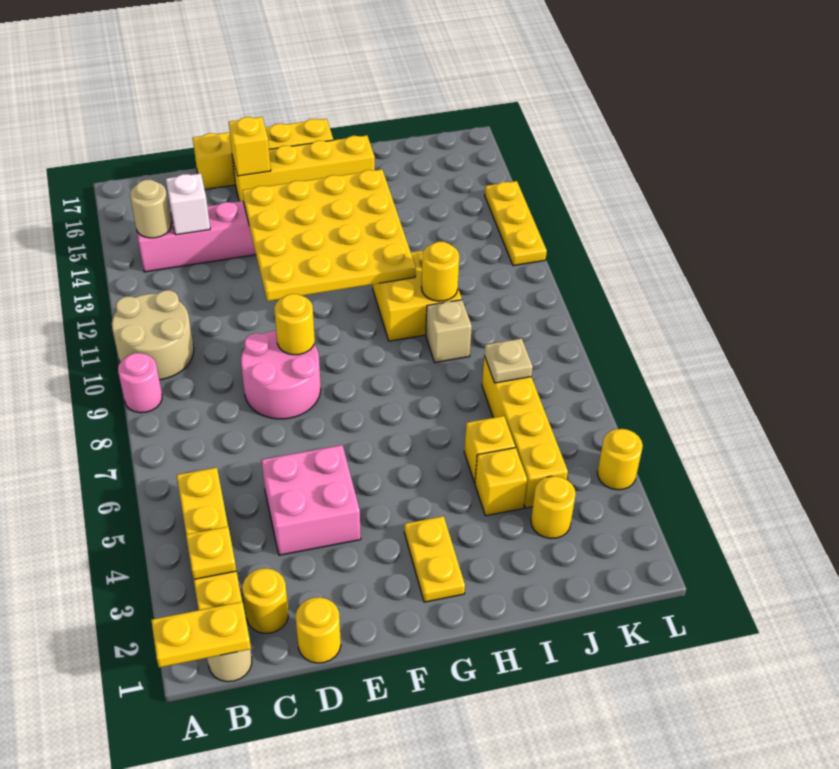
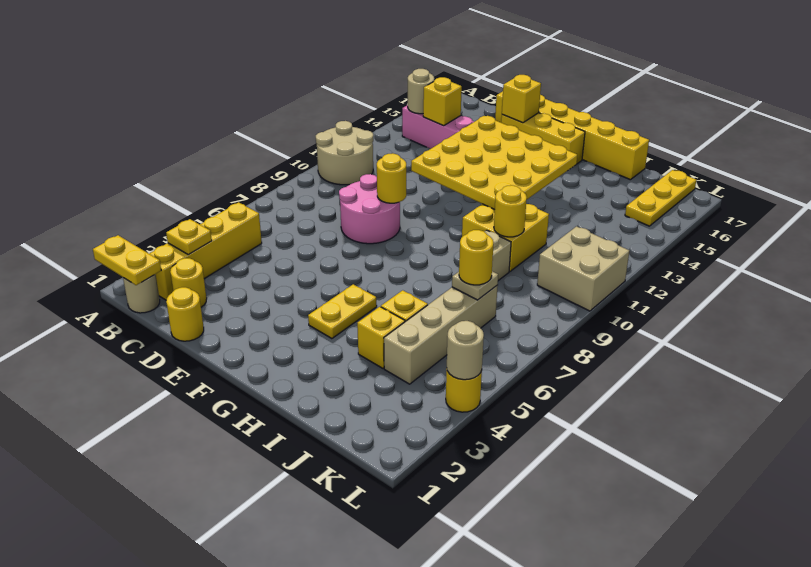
pink 1x1 round brick [118,353,162,413] -> none
white 1x1 brick [166,173,210,235] -> yellow 1x1 brick [423,77,462,126]
pink 2x2 brick [262,445,361,555] -> none
yellow 1x4 brick [193,119,333,189] -> yellow 1x6 brick [495,91,649,180]
yellow 1x4 brick [232,135,375,201] -> yellow 1x3 brick [501,113,585,164]
yellow 1x2 plate [404,516,465,602] -> yellow 1x2 plate moved to [308,284,377,339]
yellow 1x1 round brick [531,476,576,538] -> yellow 1x1 round brick moved to [459,230,494,285]
yellow 1x4 brick [482,356,568,508] -> tan 1x4 brick [384,285,498,384]
none -> tan 2x2 brick [537,226,629,311]
none -> tan 1x1 round brick [447,321,484,380]
yellow 1x3 plate [485,181,547,266] -> yellow 1x3 plate moved to [625,170,696,226]

